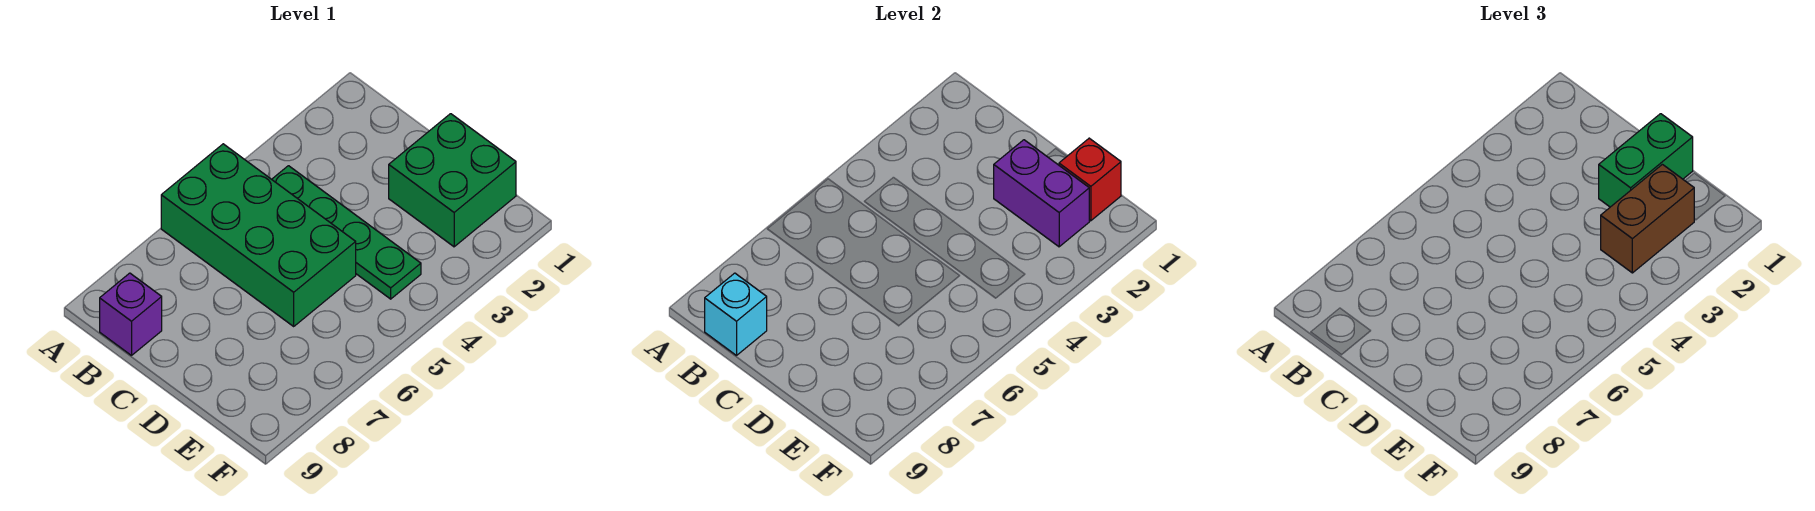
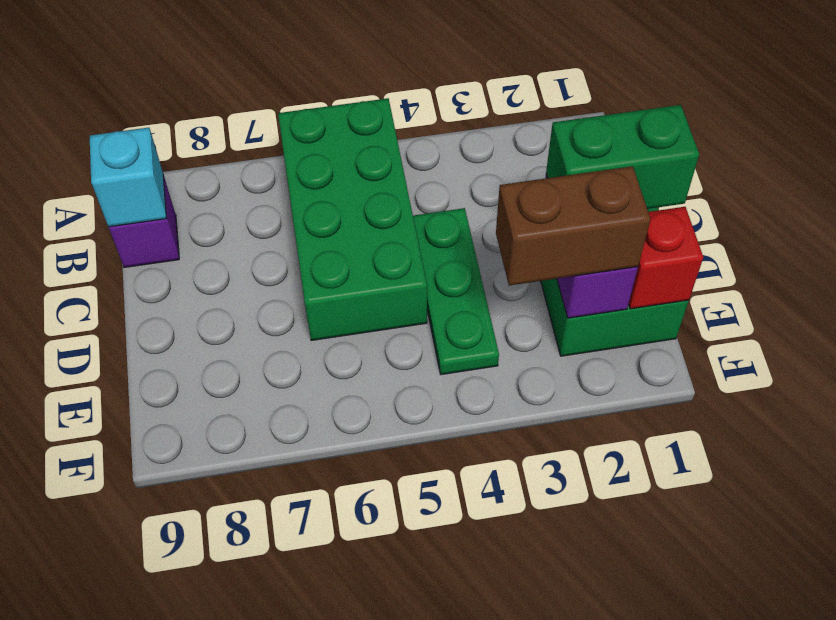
green 1x4 plate [272,166,421,299] -> green 1x3 plate [413,208,499,375]

